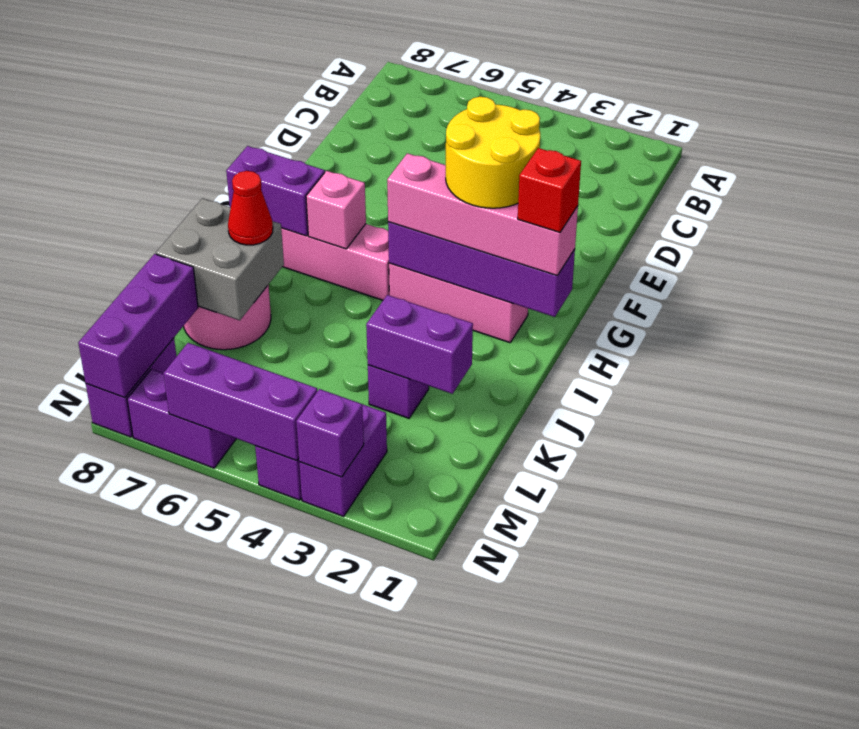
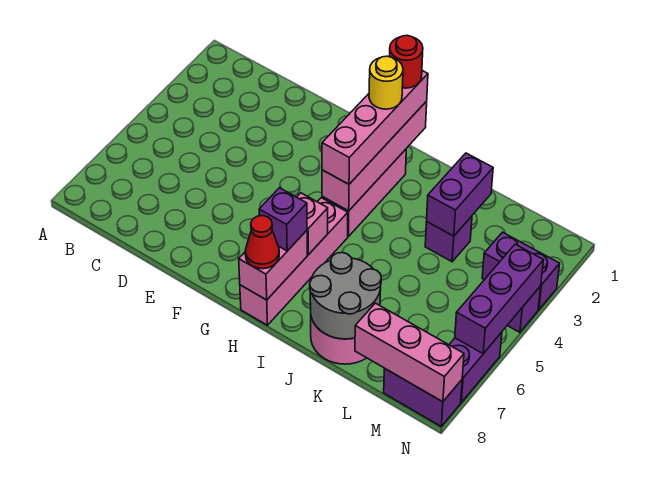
yellow 2x2 round brick [446,97,540,208] -> yellow 1x1 round brick [369,56,403,109]
purple 1x4 brick [388,222,575,317] -> pink 1x4 brick [322,101,427,211]
red 1x1 brick [518,148,581,232] -> red 1x1 round brick [389,35,423,88]
purple 1x2 brick [226,146,325,236] -> pink 1x2 brick [239,230,307,300]
grey 2x2 brick [156,198,284,320] -> grey 2x2 round brick [310,252,381,339]
red 1x1 cone [228,171,273,245] -> red 1x1 cone moved to [245,216,279,269]
purple 1x3 brick [78,254,198,398] -> pink 1x3 brick [355,303,464,402]
purple 1x1 brick [296,389,364,477] -> purple 1x1 brick moved to [259,188,307,251]

